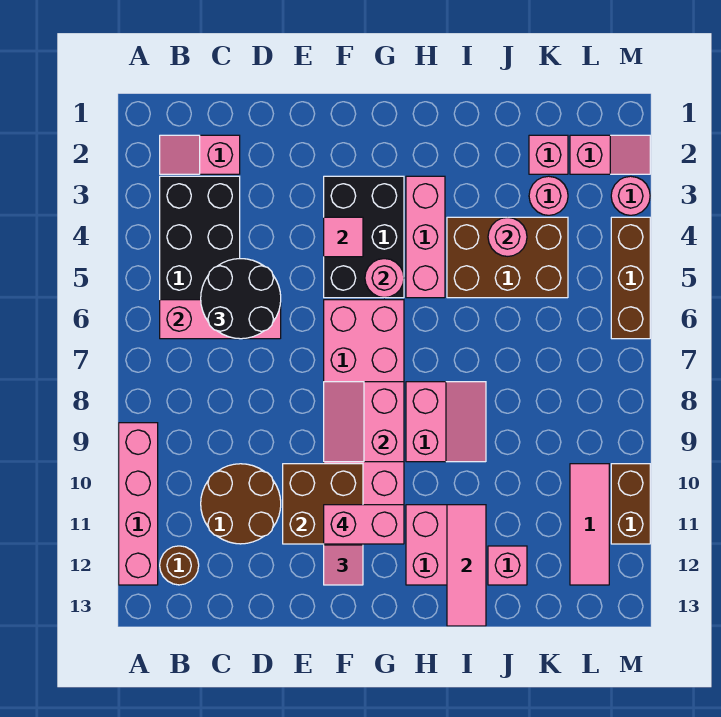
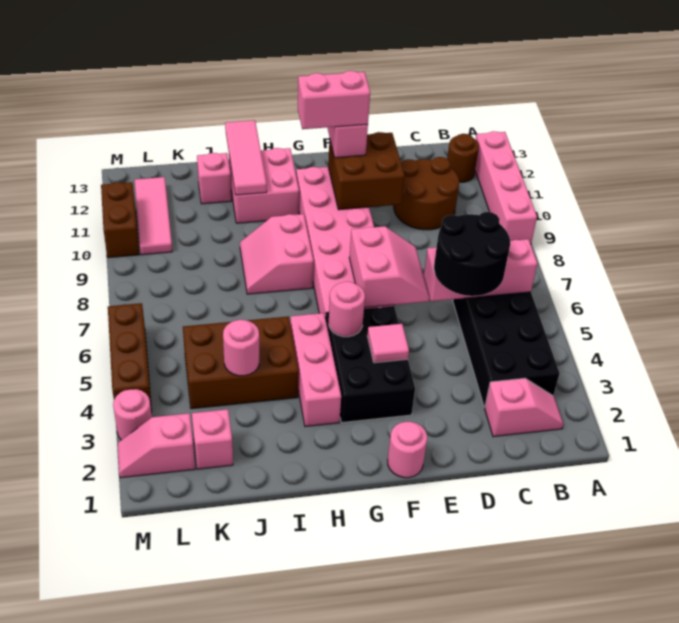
pink 2x2 slope [324,382,404,462] -> pink 2x2 slope moved to [349,226,429,308]
pink 1x1 round brick [529,176,568,215] -> pink 1x1 round brick moved to [388,422,427,478]

